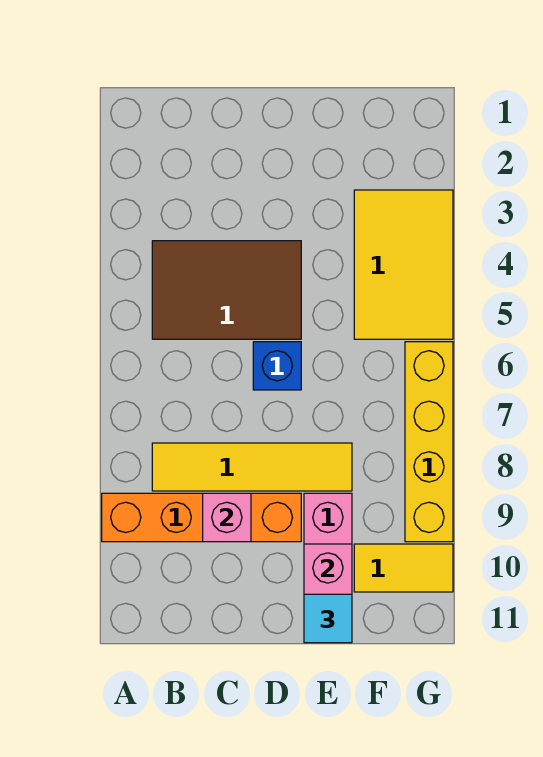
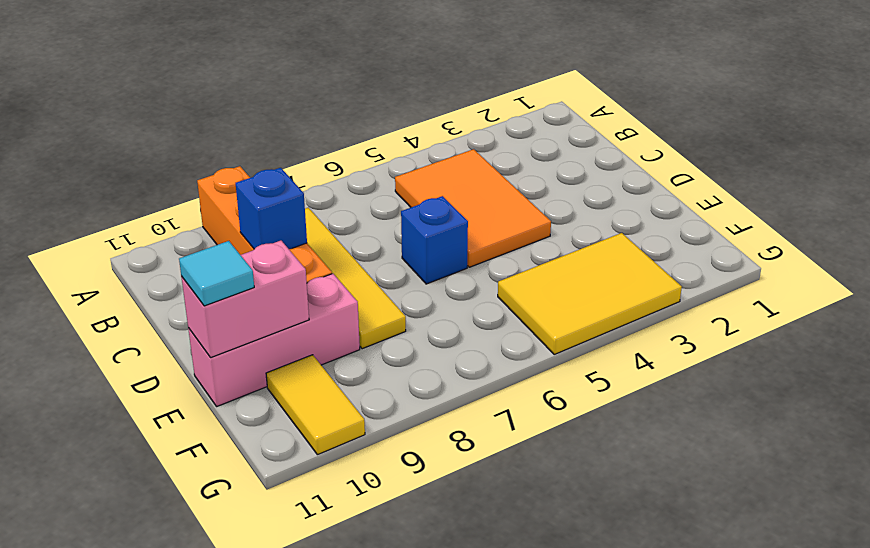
brown 2x3 tile [152,241,301,339] -> orange 2x3 tile [395,149,551,267]
pink 1x1 brick [203,493,251,542] -> blue 1x1 brick [236,168,307,249]
yellow 1x4 brick [405,342,453,542] -> none

